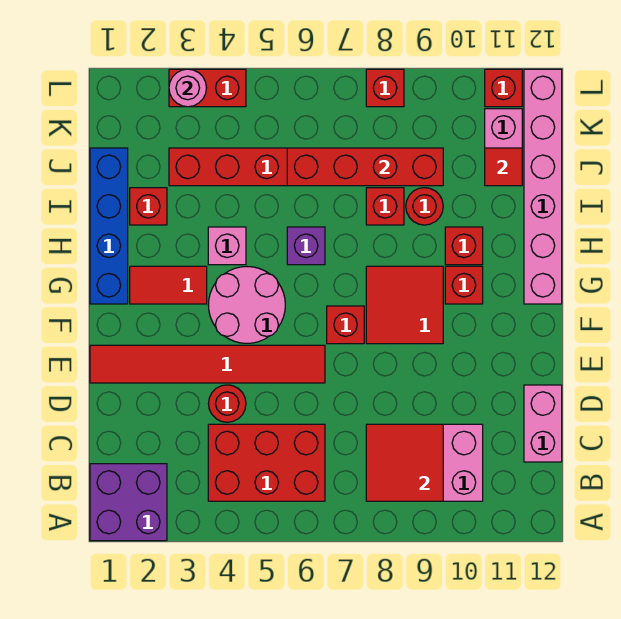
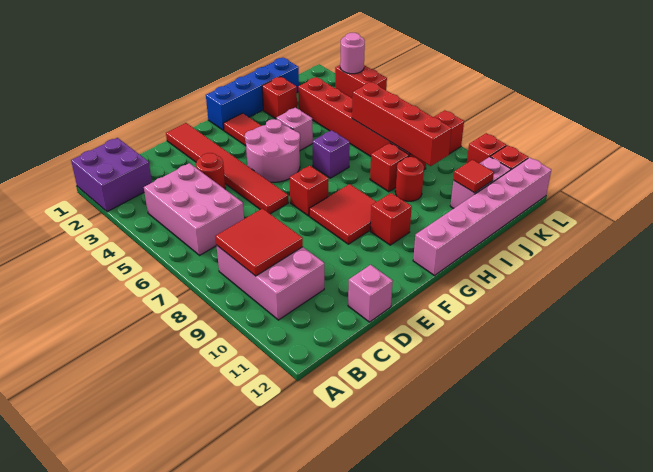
red 2x3 brick [208,424,325,501] -> pink 2x3 brick [144,163,244,255]
pink 1x2 brick [524,385,562,462] -> pink 1x1 brick [348,265,393,322]
red 1x1 brick [445,227,483,265] -> red 1x1 brick moved to [467,133,506,163]

